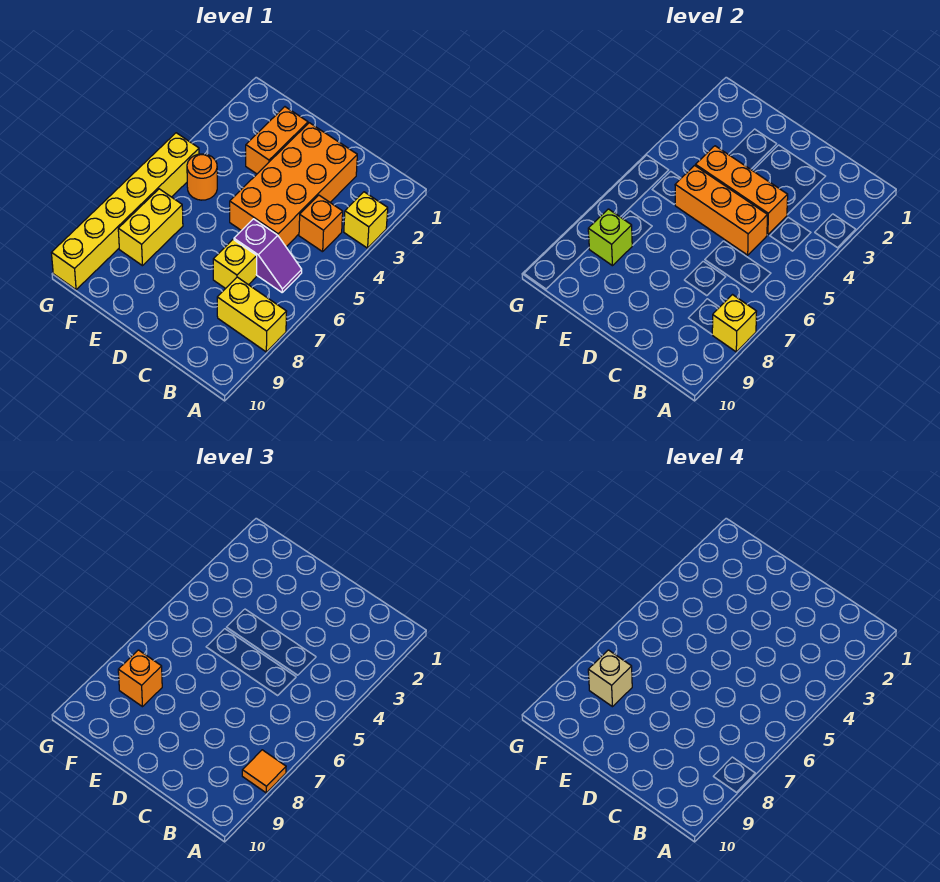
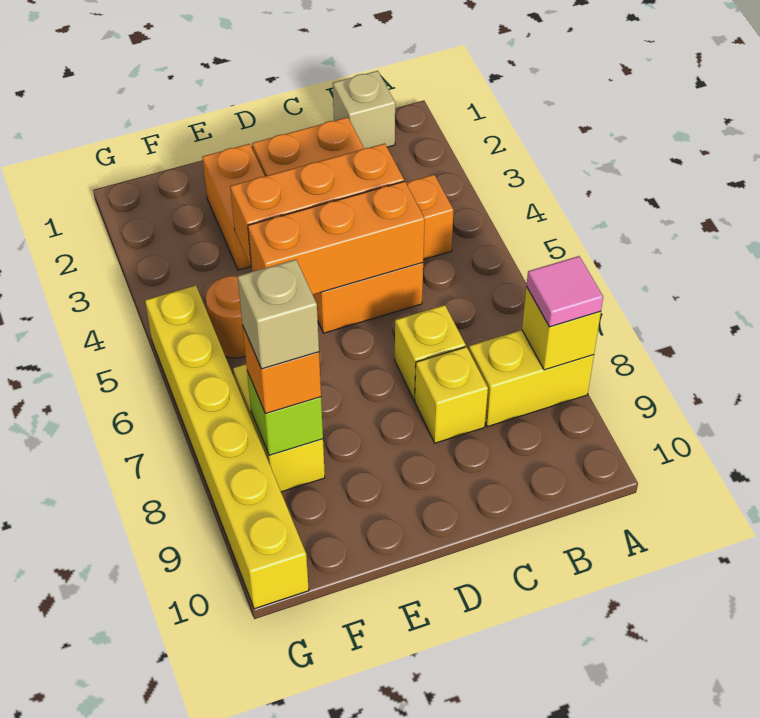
yellow 1x1 brick [344,192,388,248] -> yellow 1x1 brick moved to [415,347,488,443]
orange 1x1 tile [242,750,286,793] -> pink 1x1 tile [526,256,603,327]
none -> tan 1x1 brick [333,71,395,148]
purple 1x2 slope [234,219,302,292] -> none

